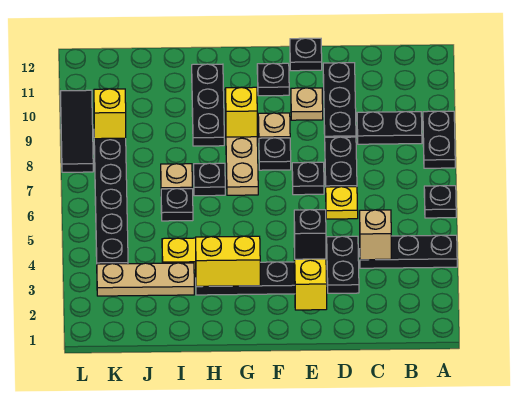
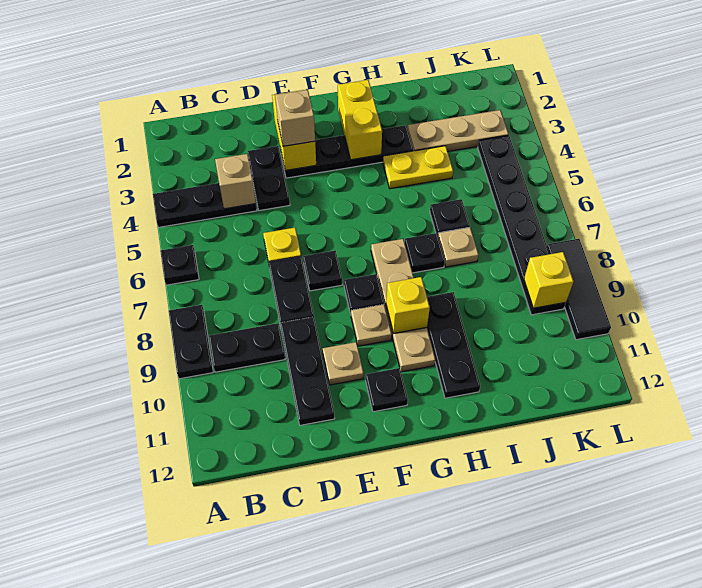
black 1x1 brick [294,210,326,259] -> tan 1x1 brick [275,90,315,146]
black 1x1 plate [290,38,322,71] -> none
yellow 1x2 brick [196,236,260,286] -> yellow 1x2 brick turned to [338,80,382,160]

